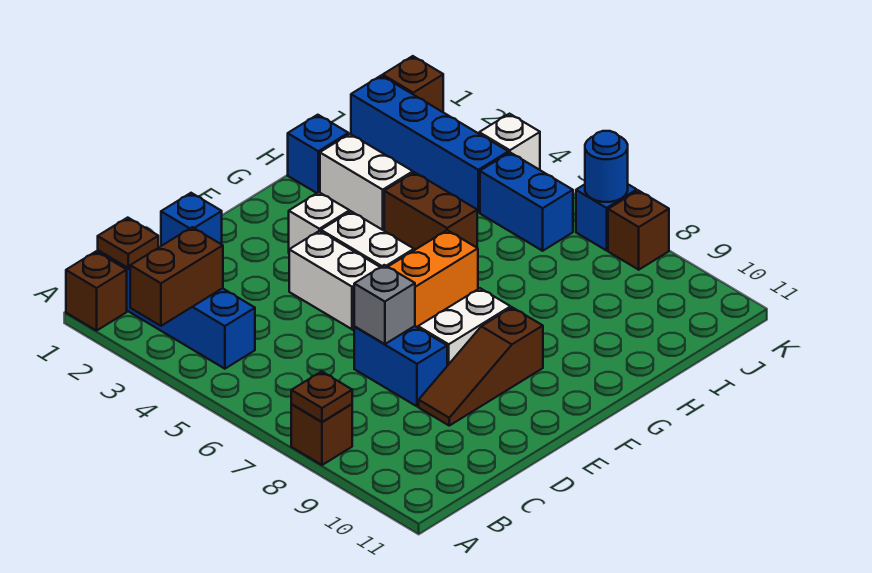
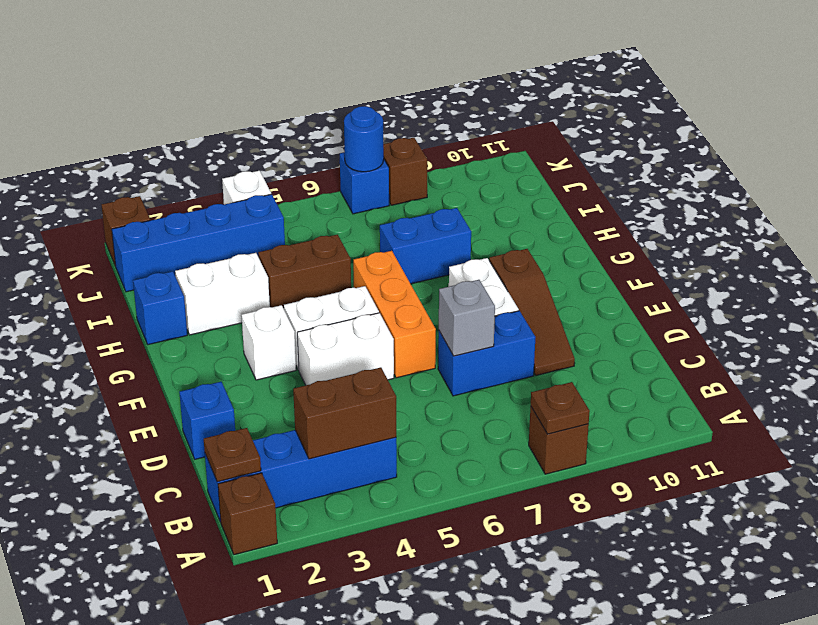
brown 1x2 brick [130,227,223,326] -> brown 1x2 brick turned to [293,367,396,459]
blue 1x2 brick [480,153,573,251] -> blue 1x2 brick moved to [380,208,471,284]

